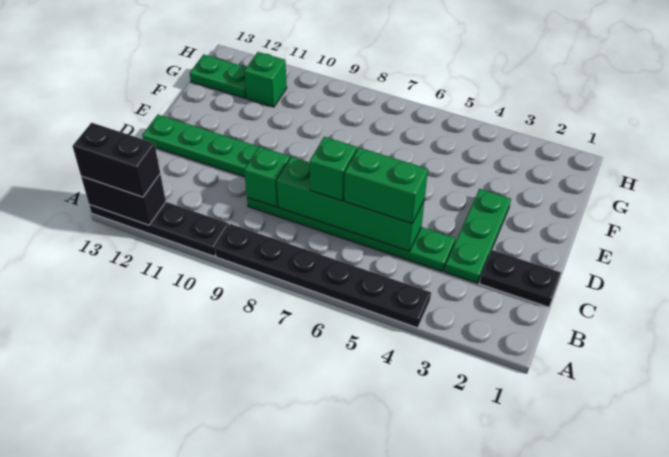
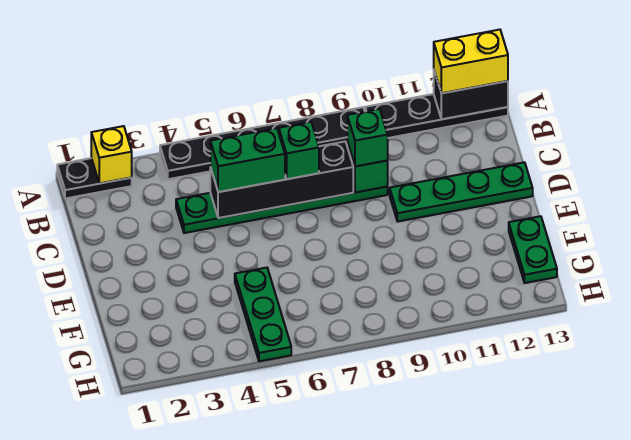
none -> yellow 1x1 brick [91,126,132,183]
black 1x2 brick [73,123,160,197] -> yellow 1x2 brick [434,30,508,93]
black 1x2 plate [480,250,561,307] -> black 1x2 plate moved to [57,158,132,199]
green 1x3 plate [445,189,511,283] -> green 1x3 plate moved to [235,268,291,361]
green 1x4 brick [277,157,424,251] -> black 1x4 brick [210,142,353,218]
green 1x1 brick [244,52,287,107] -> green 1x1 brick moved to [347,109,388,166]
green 1x2 plate [190,55,247,98] -> green 1x2 plate turned to [509,216,557,283]

